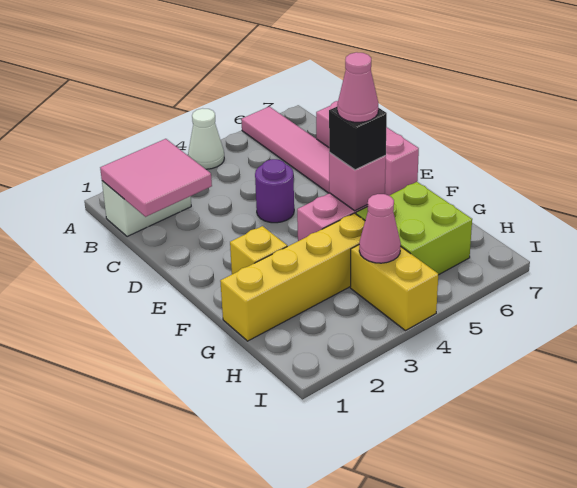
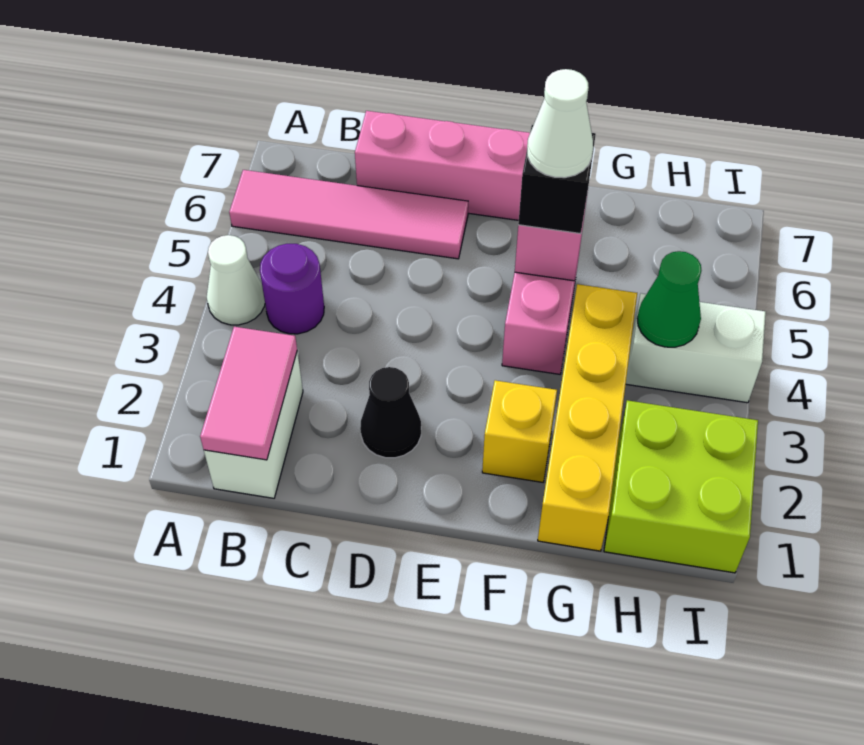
pink 2x2 tile [100,139,212,217] -> pink 1x2 tile [200,327,297,460]
none -> black 1x1 cone [360,367,421,458]
purple 1x1 round brick [255,159,294,223] -> purple 1x1 round brick moved to [260,244,324,334]
pink 1x1 cone [337,52,378,122] -> white 1x1 cone [527,69,594,178]
lime 2x2 brick [356,182,472,275] -> lime 2x2 brick moved to [604,400,758,573]
yellow 1x2 brick [350,245,438,331] -> white 1x2 brick [626,293,766,403]
pink 1x1 cone [359,194,401,263] -> green 1x1 cone [637,251,701,347]

